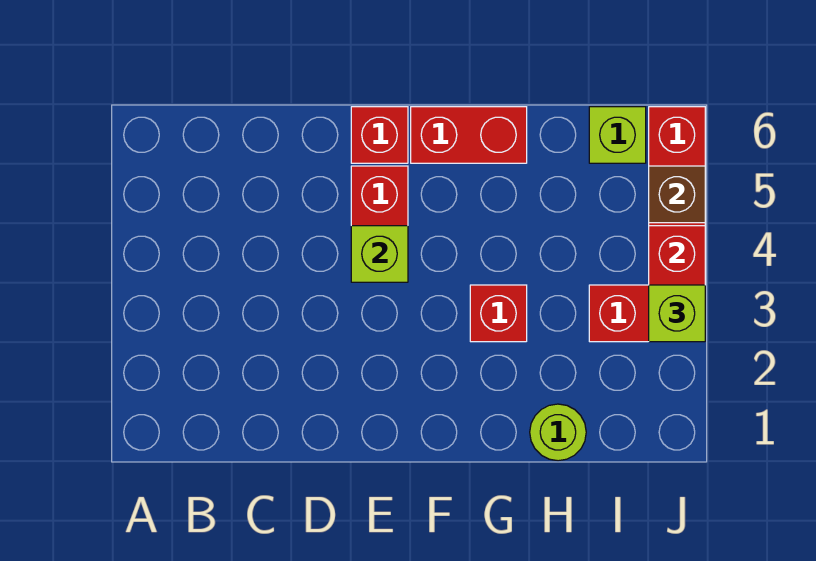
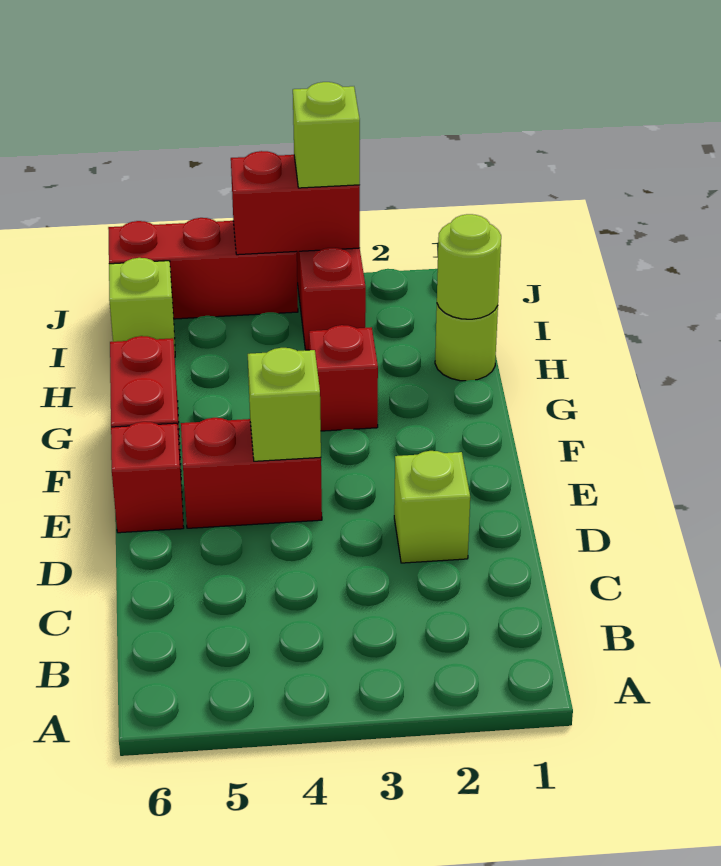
none -> lime 1x1 brick [394,451,470,563]
none -> lime 1x1 round brick [437,214,501,319]
brown 1x1 brick [649,166,705,223] -> none

